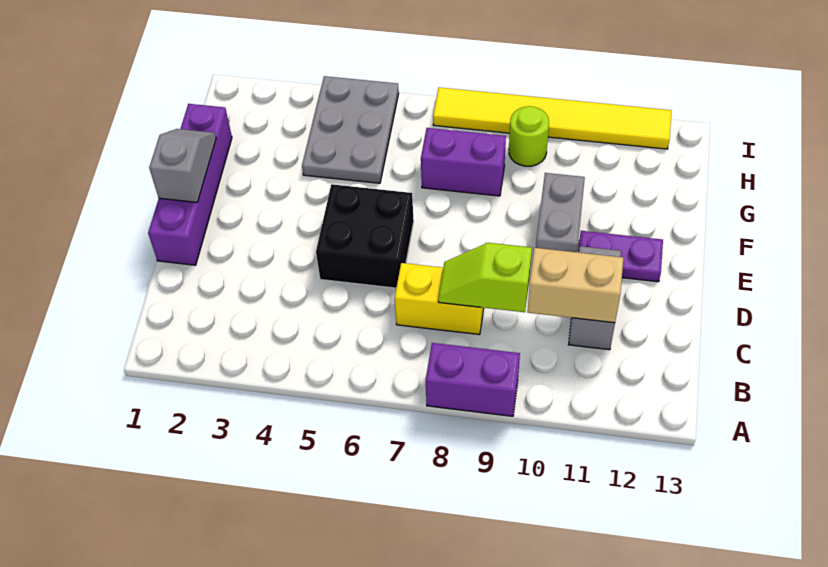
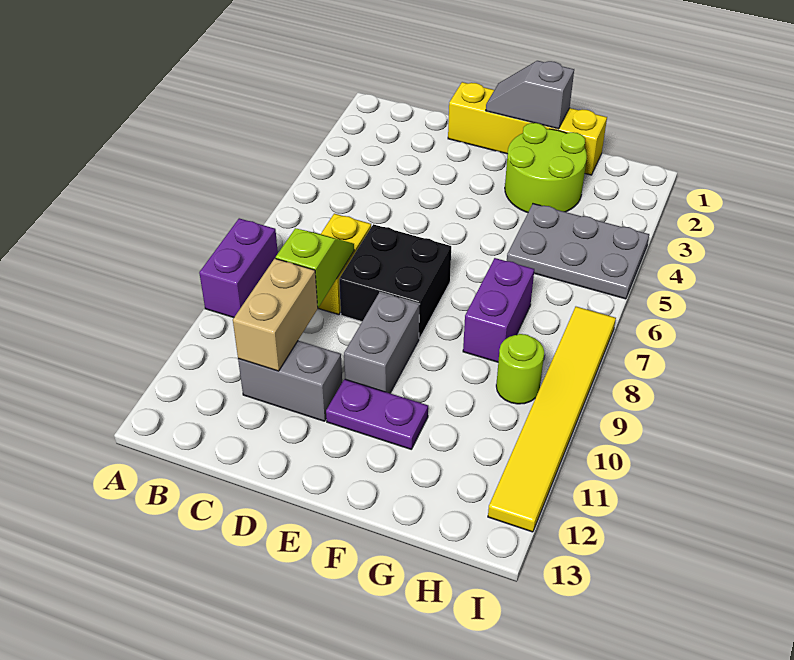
purple 1x4 brick [148,104,232,265] -> yellow 1x4 brick [448,82,607,175]
black 2x2 brick [316,184,414,288] -> black 2x2 brick moved to [339,224,451,339]
grey 1x2 slope [149,129,216,202] -> grey 1x2 slope turned to [486,61,574,129]
grey 1x2 brick [536,173,585,252] -> grey 1x2 brick turned to [344,292,420,393]
purple 1x2 plate [578,231,663,282] -> purple 1x2 plate turned to [326,379,428,449]
none -> lime 2x2 round brick [505,123,587,213]

